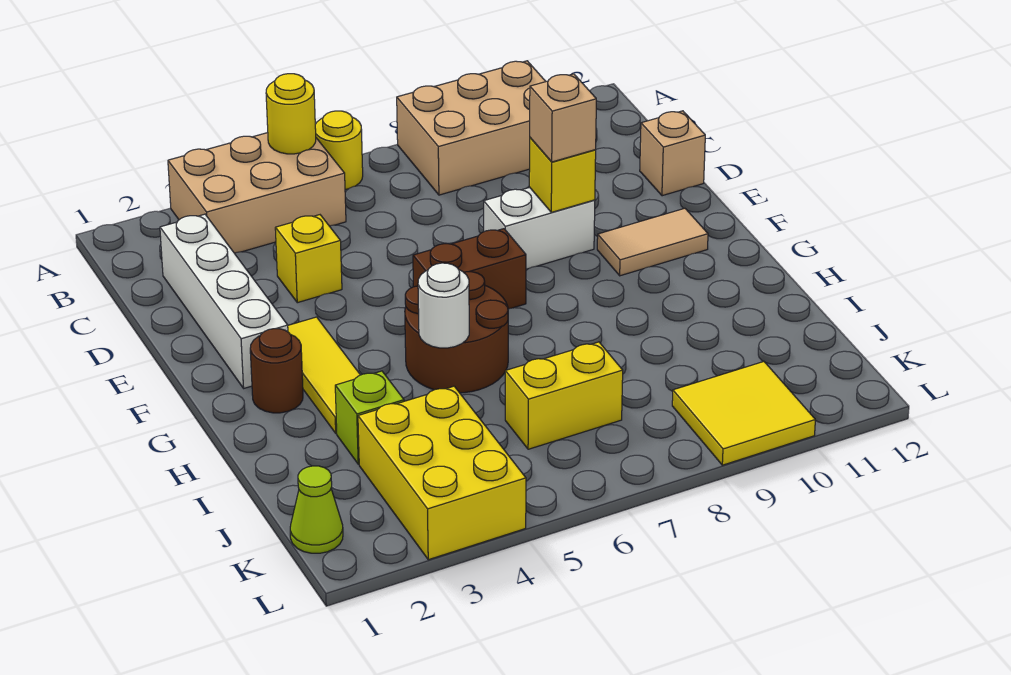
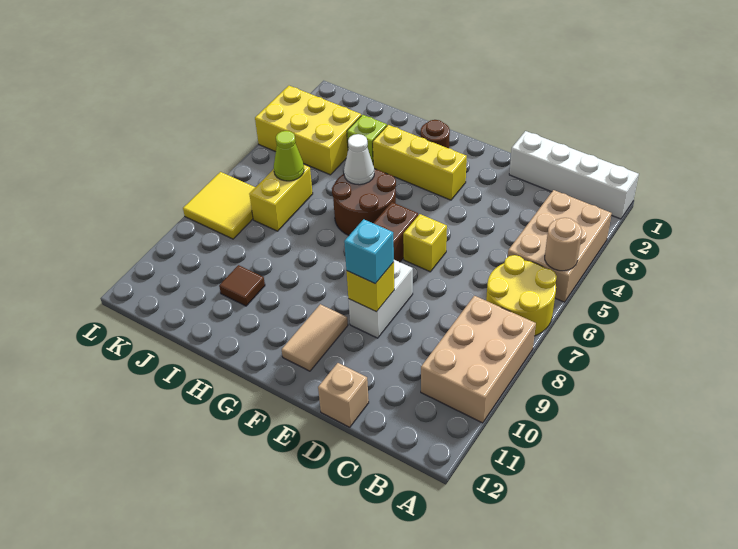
yellow 1x1 round brick [266,74,316,154] -> tan 1x1 round brick [545,218,582,271]
yellow 1x1 round brick [315,111,363,189] -> yellow 2x2 round brick [486,255,557,336]
white 1x4 brick [160,214,288,388] -> white 1x4 brick moved to [509,131,639,219]
yellow 1x1 brick [275,215,342,303] -> yellow 1x1 brick moved to [403,214,447,272]
tan 1x1 brick [530,74,596,162] -> cyan 1x1 brick [344,219,394,284]
yellow 1x3 tile [288,317,360,434] -> yellow 1x3 brick [373,125,467,200]
white 1x1 round brick [418,263,469,348] -> white 1x1 cone [344,134,374,185]
none -> brown 1x1 tile [219,265,265,306]
lime 1x1 cone [290,466,343,553] -> lime 1x1 cone moved to [274,131,304,181]
yellow 2x2 tile [672,361,815,465] -> yellow 2x2 tile moved to [183,172,255,239]

